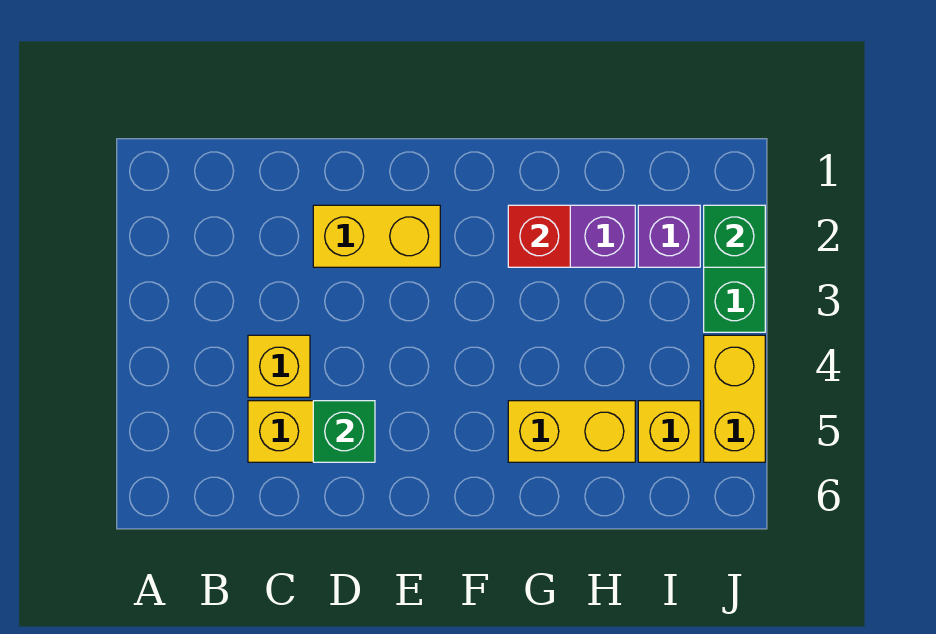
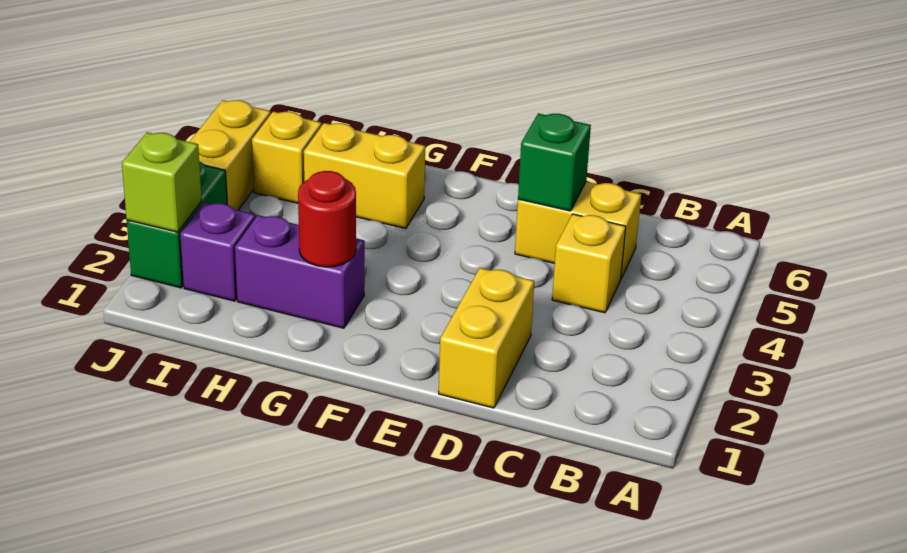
yellow 1x2 brick [313,205,440,267] -> yellow 1x2 brick turned to [439,268,534,408]
red 1x1 brick [508,205,570,267] -> red 1x1 round brick [298,171,356,267]
green 1x1 brick [704,205,765,267] -> lime 1x1 brick [122,132,201,232]

